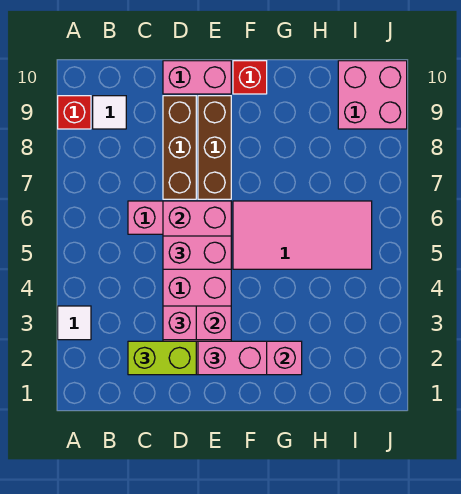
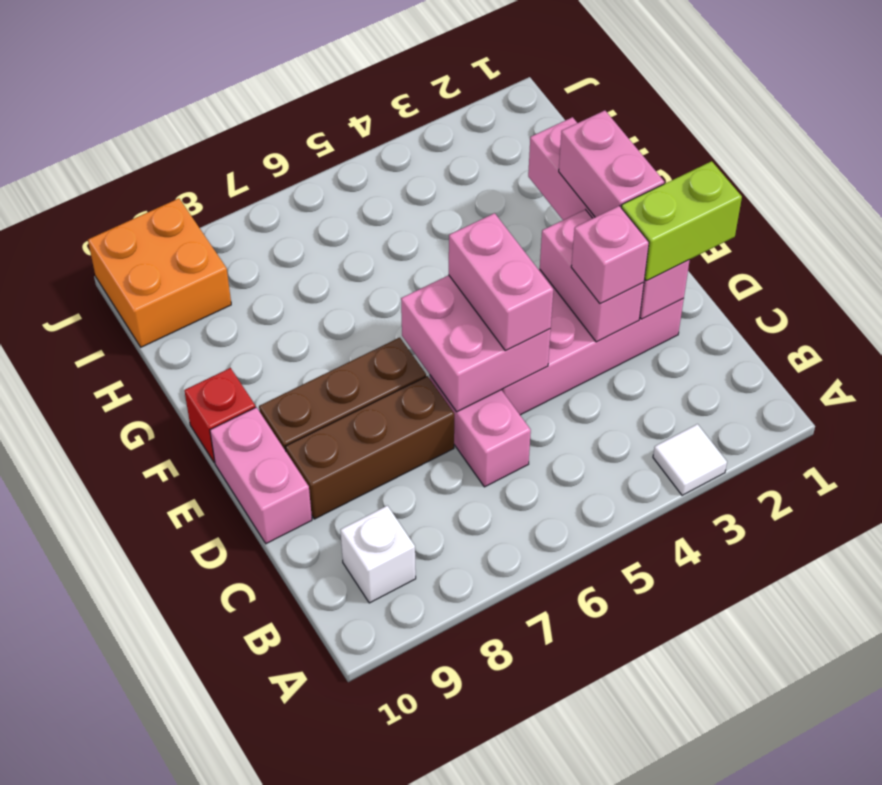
red 1x1 brick [58,96,91,129] -> none
white 1x1 tile [93,96,126,129] -> white 1x1 brick [340,506,416,603]
lime 1x2 brick [128,341,196,375] -> lime 1x2 brick turned to [621,161,742,281]
pink 2x4 tile [233,201,372,269] -> none
pink 2x2 brick [338,61,407,129] -> orange 2x2 brick [88,198,231,347]

